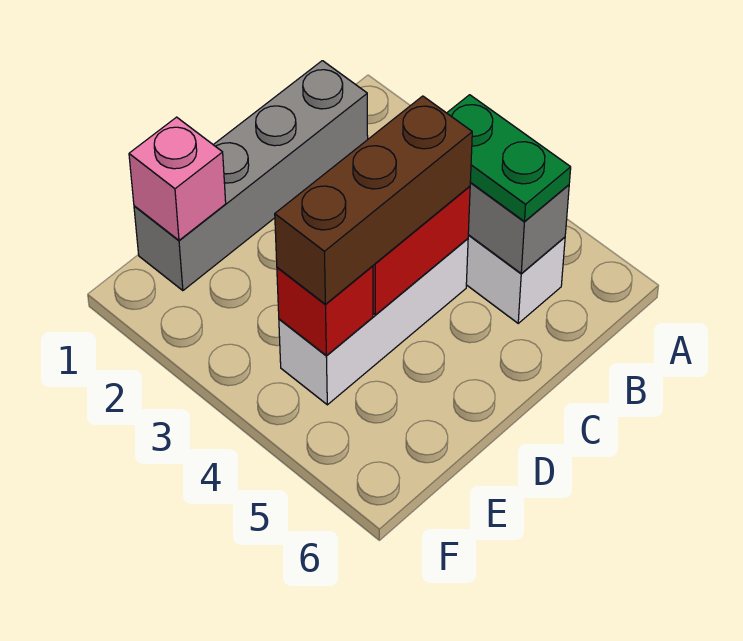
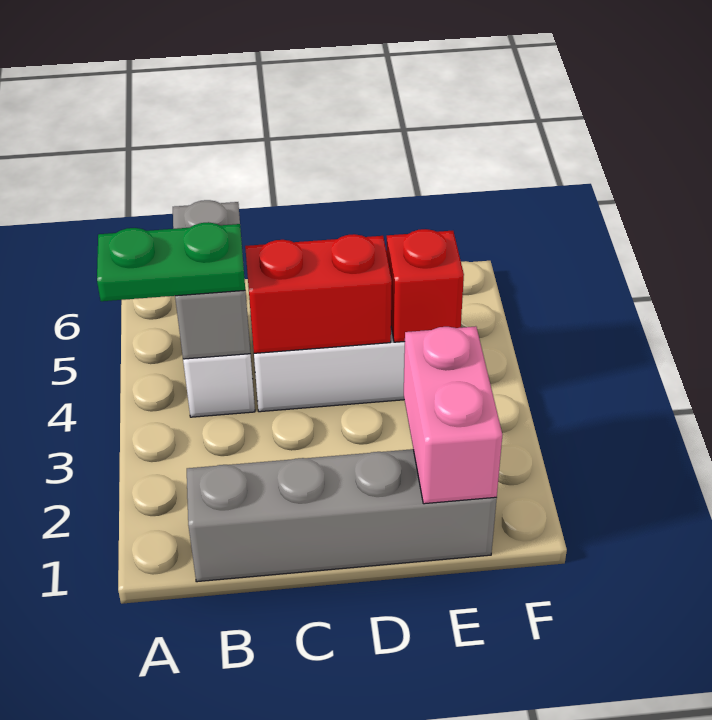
green 1x2 plate [447,95,571,221] -> green 1x2 plate turned to [97,222,245,301]
brown 1x3 brick [275,96,472,305] -> none
pink 1x1 brick [129,117,226,240] -> pink 1x2 brick [404,326,502,504]

